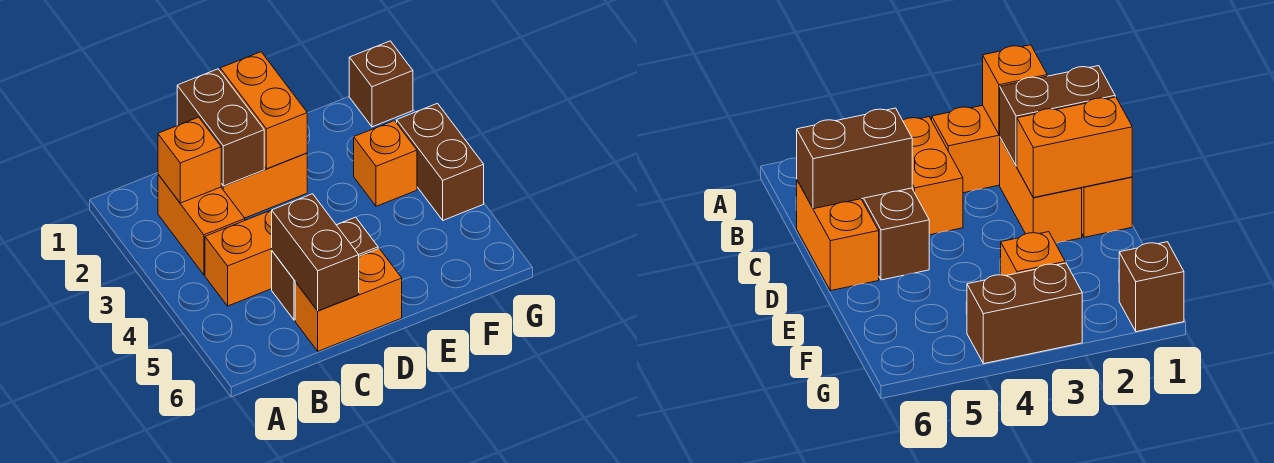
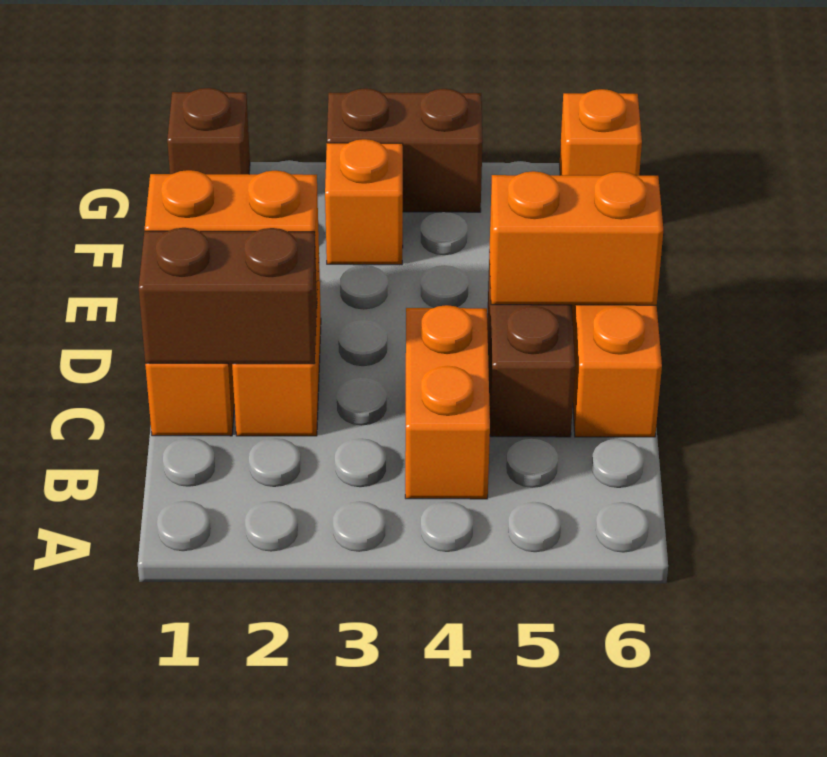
orange 1x2 brick [158,175,245,275] -> orange 1x2 brick moved to [489,171,663,305]
orange 1x1 brick [158,117,221,203] -> orange 1x1 brick moved to [560,89,642,176]
brown 1x2 brick [272,194,359,311] -> none

